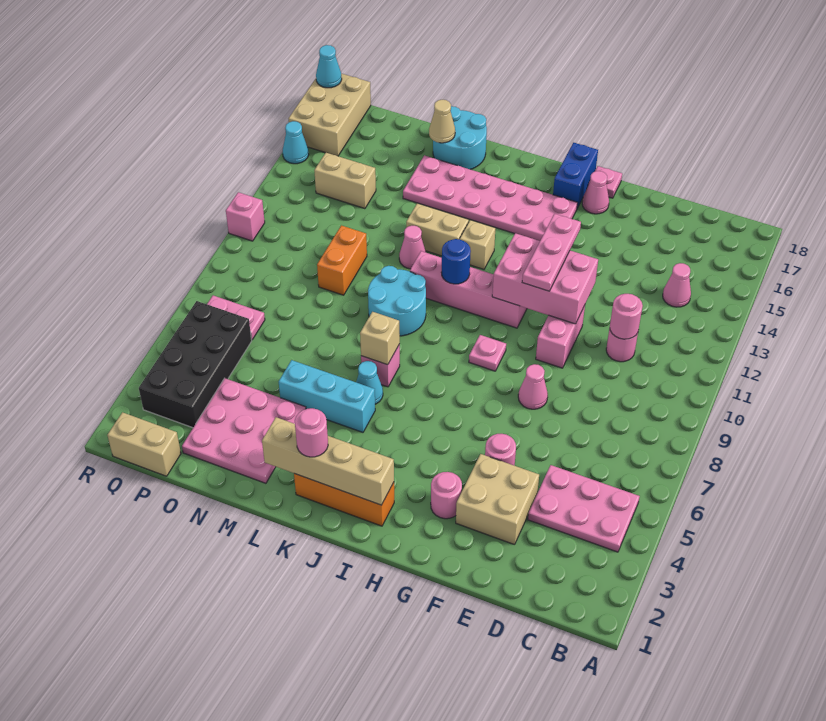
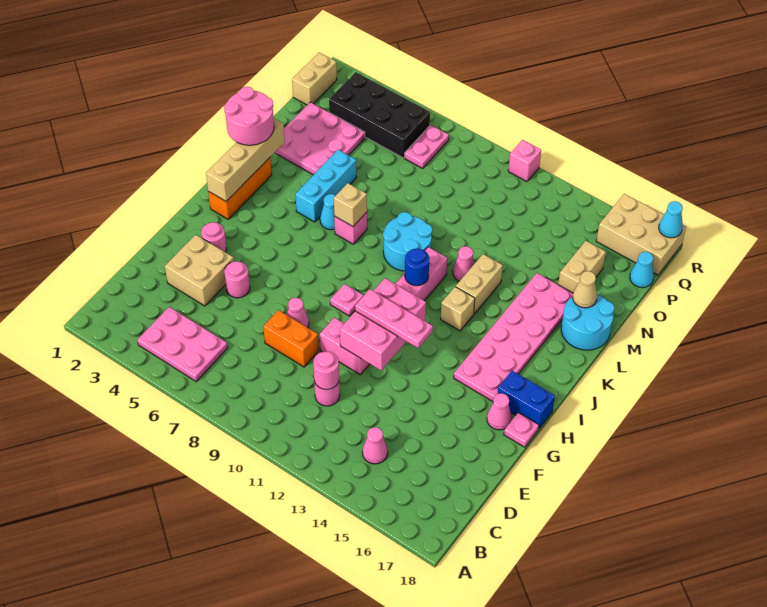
pink 2x3 plate [528,465,640,552] -> pink 2x3 plate turned to [137,307,228,381]
pink 1x1 round brick [295,408,328,457] -> pink 2x2 round brick [224,87,274,145]
orange 1x2 brick [317,225,367,295] -> orange 1x2 brick moved to [263,310,319,367]
tan 1x2 brick [314,153,376,209] -> tan 1x2 brick moved to [558,241,606,293]
cyan 1x1 cone [283,121,309,164] -> cyan 1x1 cone moved to [630,252,654,288]

